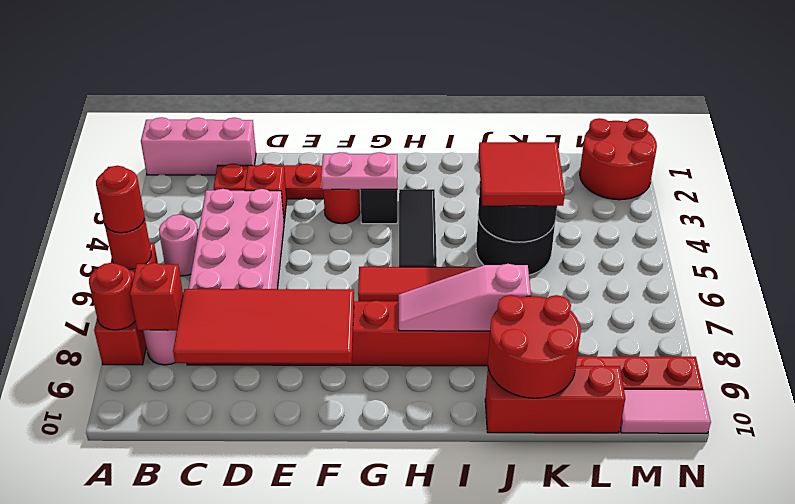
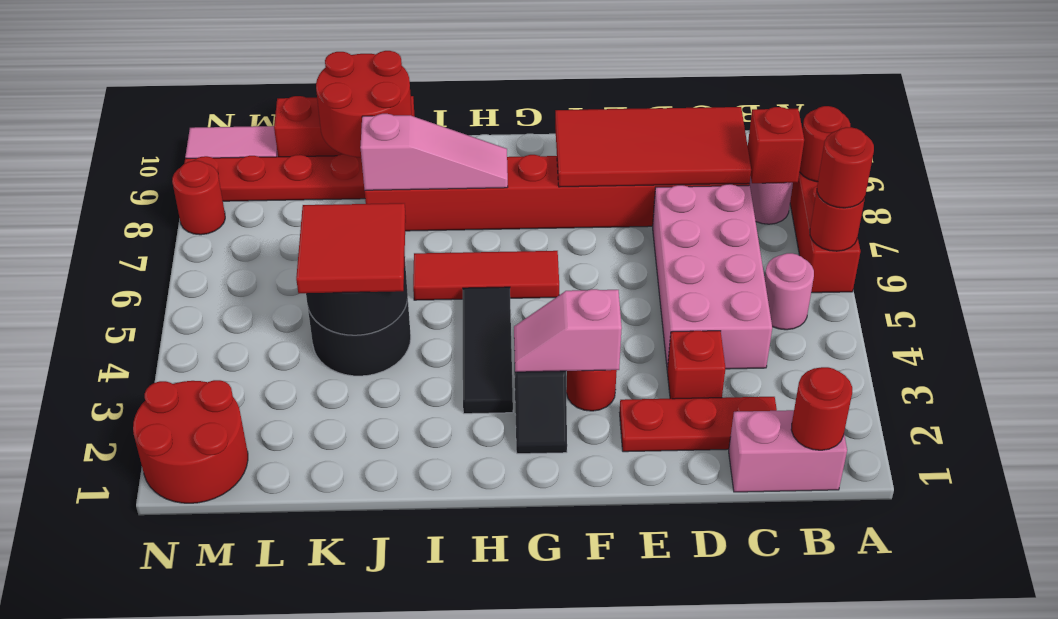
pink 1x3 brick [141,117,256,175] -> pink 1x2 brick [729,410,847,492]
none -> red 1x1 round brick [791,367,852,450]
pink 1x2 plate [321,152,397,189] -> pink 1x2 slope [514,289,622,372]
none -> red 1x1 round brick [172,161,225,235]

